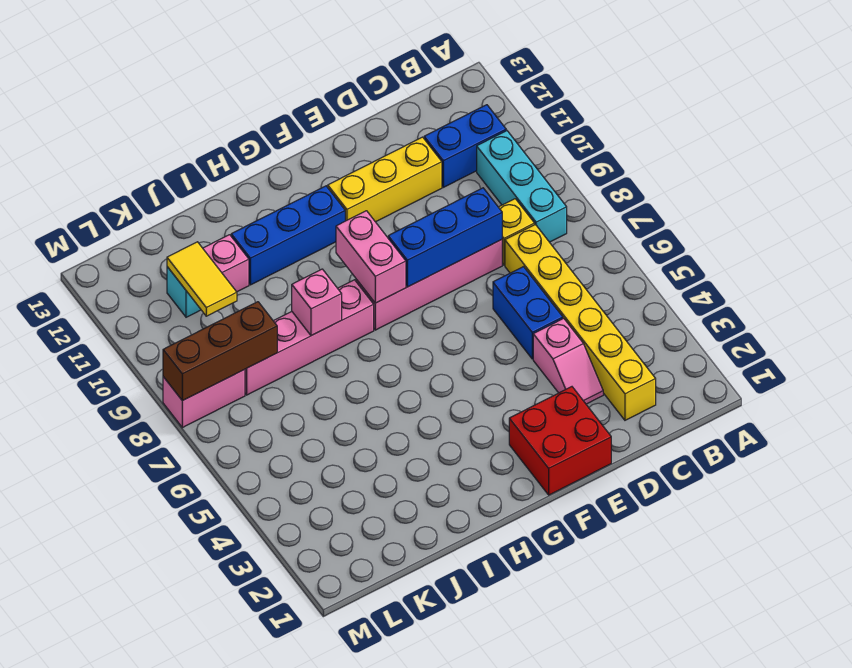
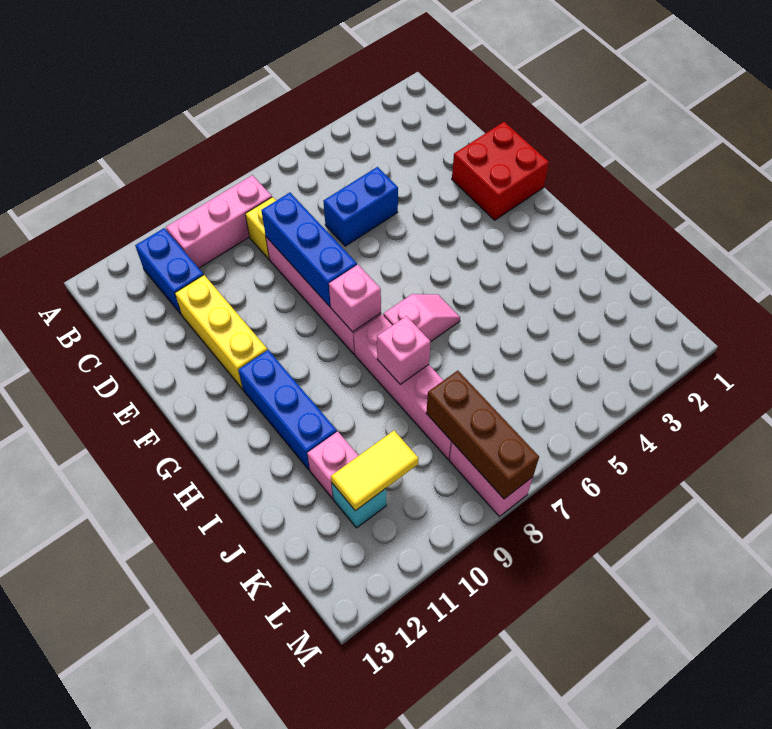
cyan 1x3 brick [477,131,567,242] -> pink 1x3 brick [166,175,272,268]
yellow 1x6 brick [505,225,656,420] -> none
pink 1x2 slope [533,318,603,404] -> pink 1x2 slope moved to [384,294,460,341]
pink 1x2 brick [336,211,406,303] -> pink 1x1 brick [329,265,381,332]

